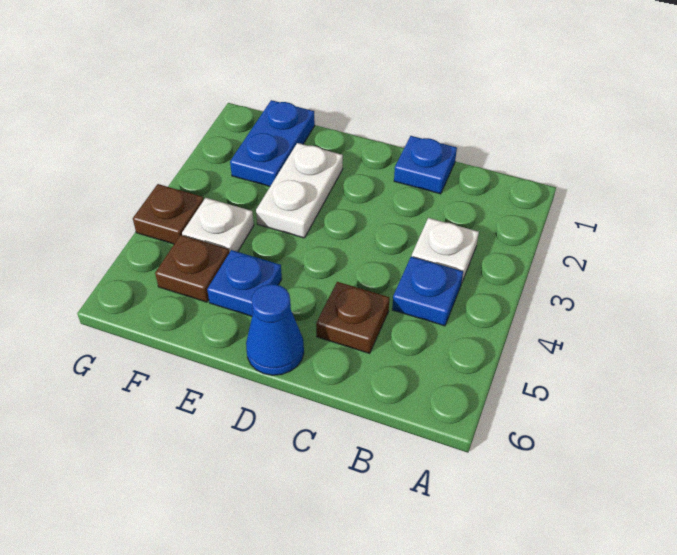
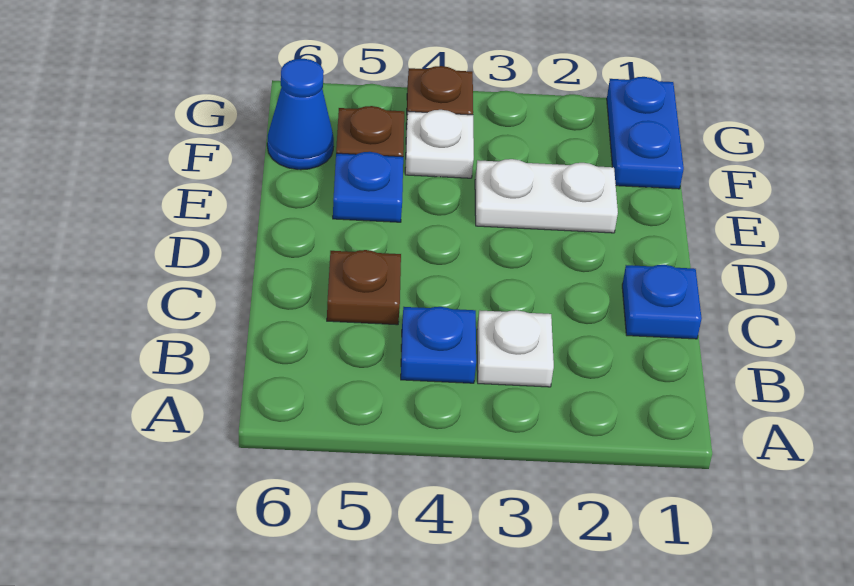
blue 1x1 cone [246,284,304,375] -> blue 1x1 cone moved to [267,59,334,170]
blue 1x2 plate [230,100,315,186] -> blue 1x2 plate turned to [607,77,684,189]

